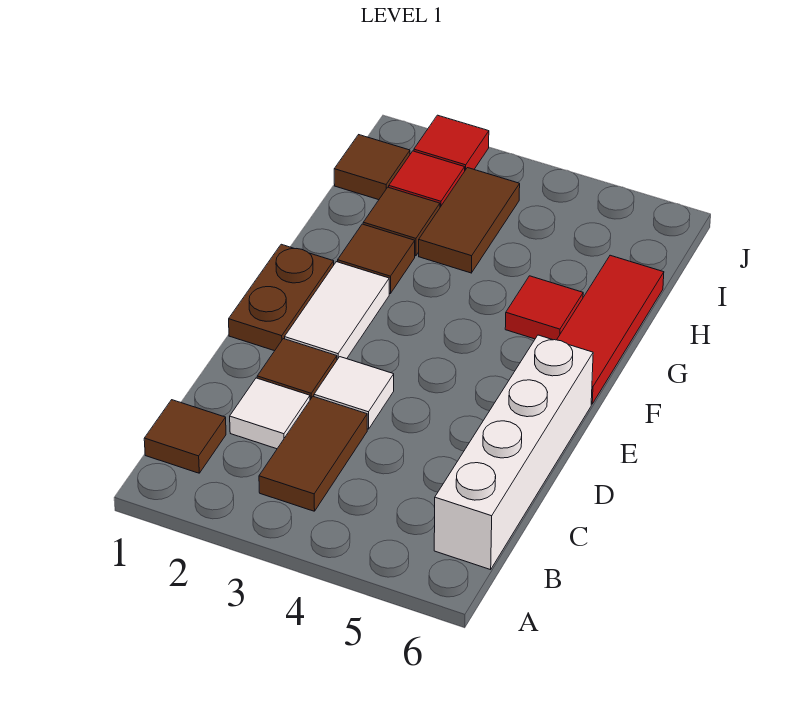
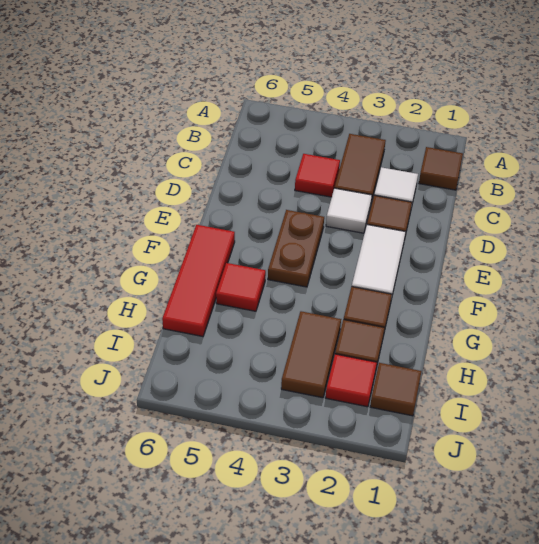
white 1x4 brick [434,335,593,570] -> none
brown 1x2 plate [229,244,334,351] -> brown 1x2 plate moved to [268,210,324,287]
red 1x1 tile [414,115,489,170] -> red 1x1 tile moved to [295,154,340,197]

